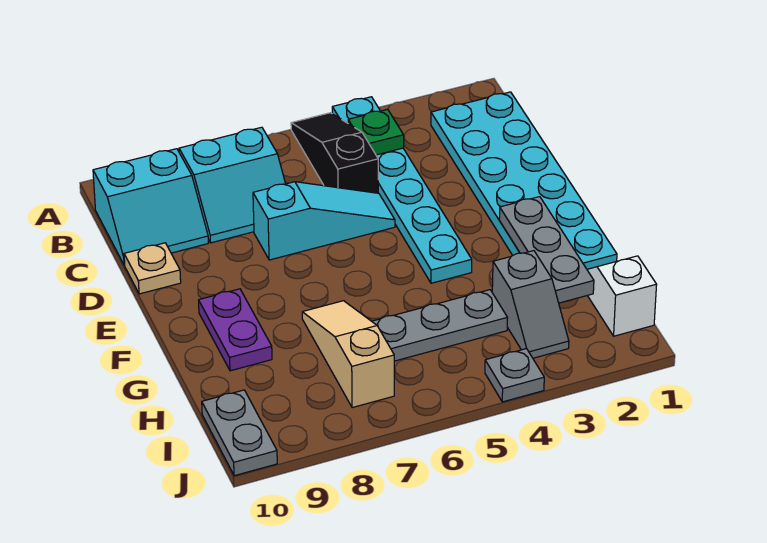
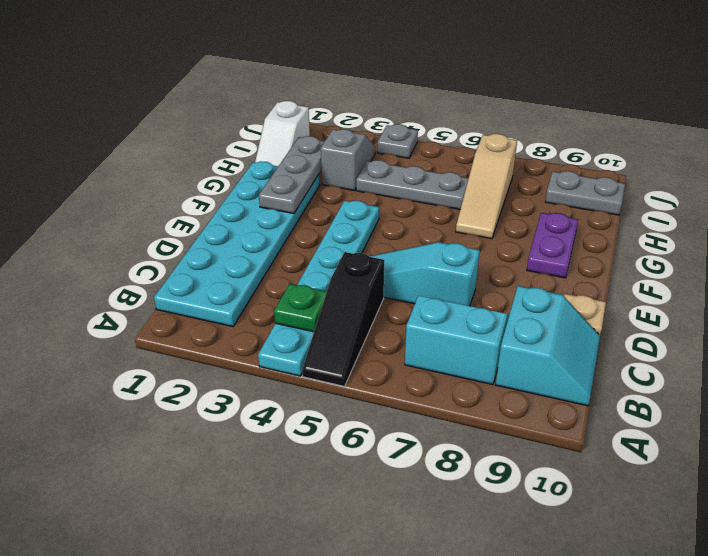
cyan 2x2 slope [93,149,208,265] -> cyan 2x2 slope turned to [496,286,600,406]
grey 1x2 plate [202,390,277,476] -> grey 1x2 plate turned to [545,171,625,215]

